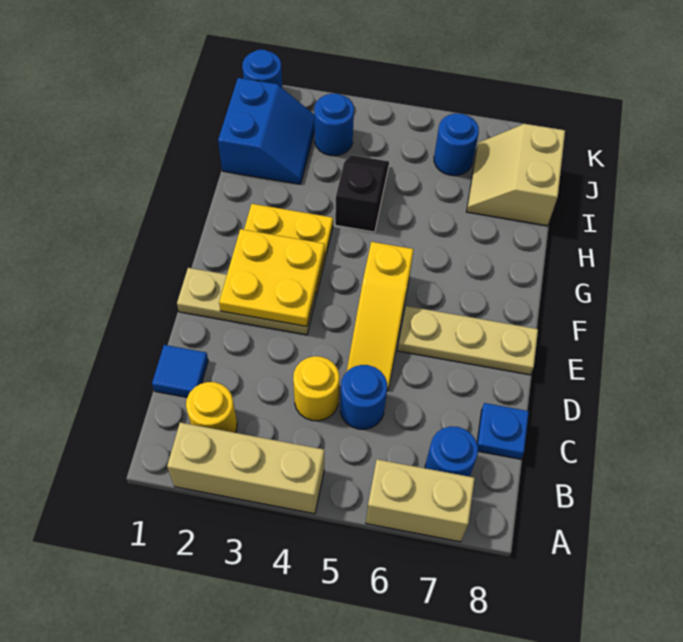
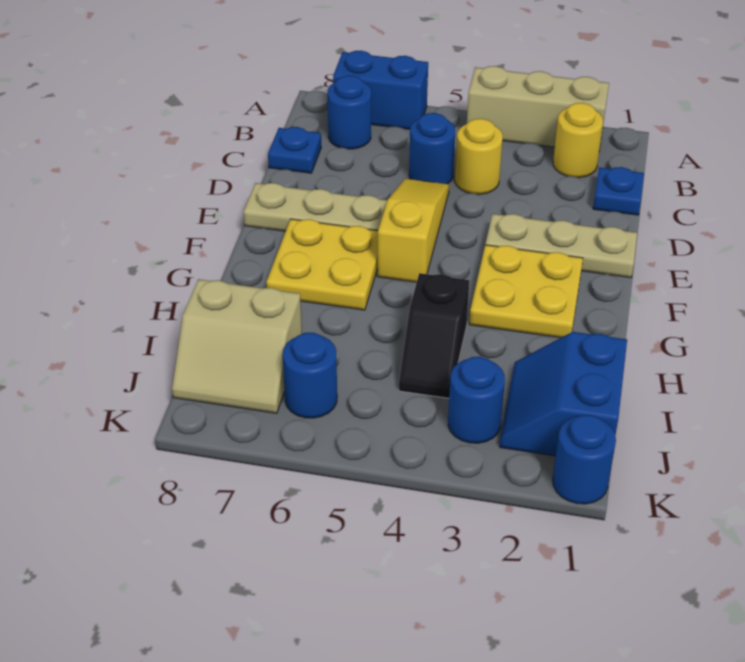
tan 1x2 brick [366,459,475,542] -> blue 1x2 brick [333,51,428,129]
blue 1x1 tile [152,345,208,397] -> blue 1x1 plate [593,167,644,215]
yellow 2x2 plate [219,229,325,326] -> yellow 2x2 plate moved to [266,219,378,310]
tan 2x2 slope [466,124,565,226] -> tan 2x2 slope turned to [172,279,302,413]

